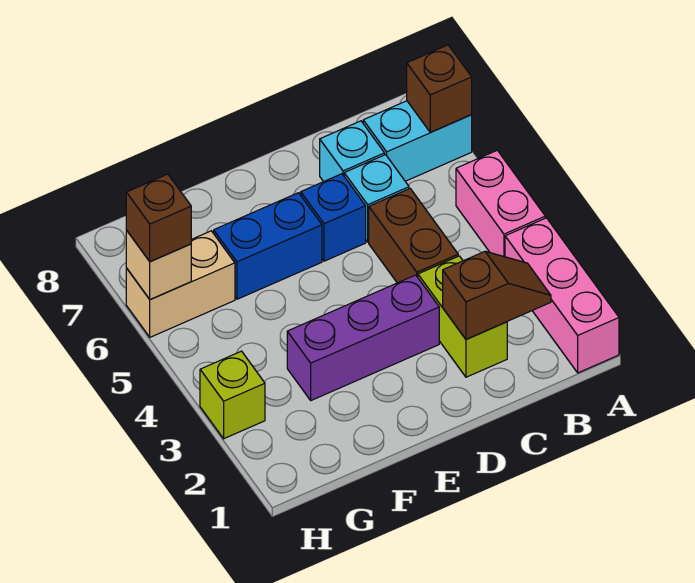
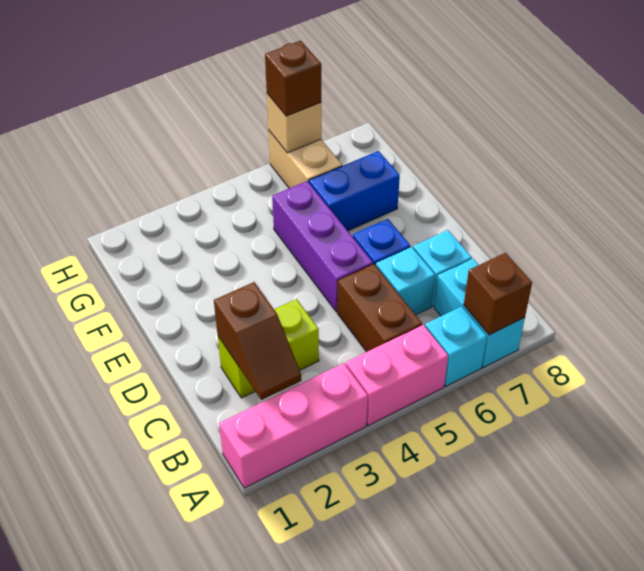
none -> cyan 1x1 brick [425,306,487,386]
brown 1x2 brick [369,189,458,283] -> brown 1x2 brick turned to [337,264,422,352]
purple 1x3 brick [287,275,439,400] -> purple 1x3 brick moved to [272,181,373,312]
blue 1x2 brick [214,193,322,299] -> blue 1x2 brick turned to [309,151,400,231]
lime 1x1 brick [200,351,265,439] -> none

